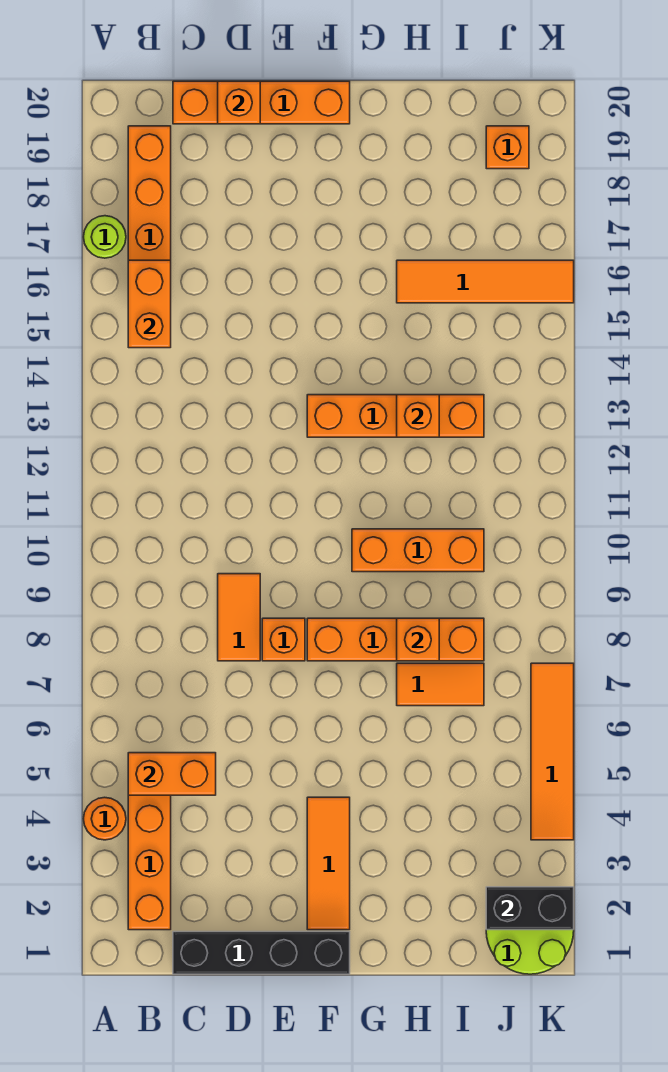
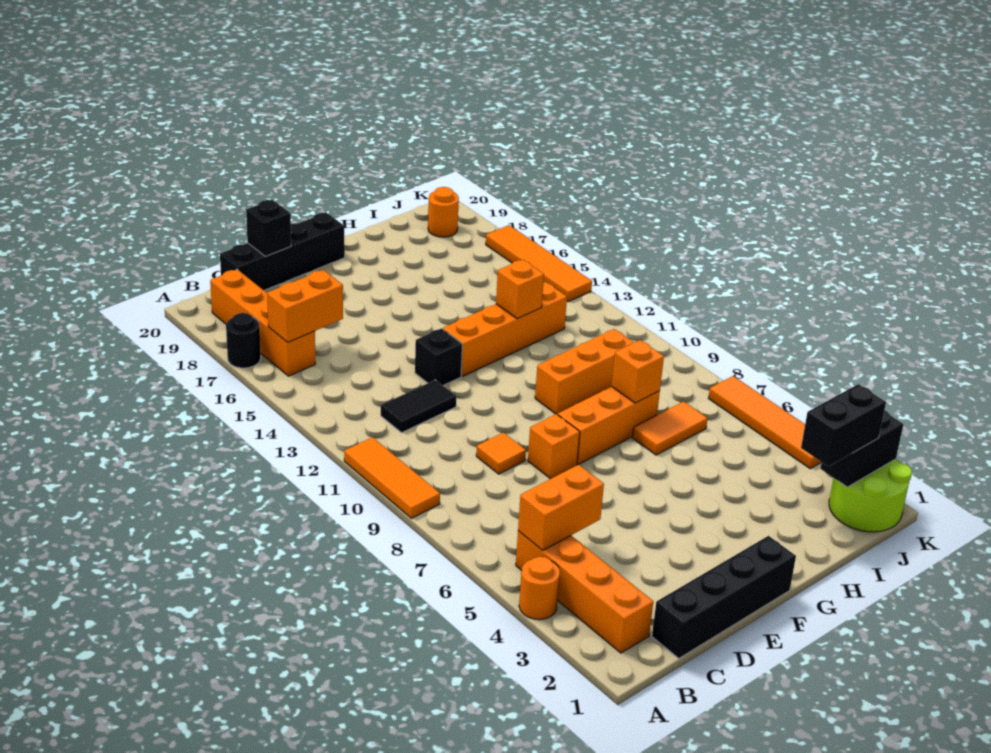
lime 1x1 round brick [84,216,126,258] -> black 1x1 round brick [226,313,261,368]
orange 1x2 brick [128,260,171,348] -> orange 1x2 brick turned to [267,270,343,342]
none -> black 1x2 tile [381,380,457,433]
orange 1x4 brick [173,81,350,124] -> black 1x4 brick [220,213,345,290]
orange 1x2 tile [218,574,260,661] -> orange 1x1 tile [476,433,526,474]
orange 1x1 brick [218,81,260,124] -> black 1x1 brick [246,200,291,256]
none -> black 1x1 brick [415,328,462,385]
orange 1x3 tile [307,797,350,930] -> orange 1x3 tile moved to [344,437,440,518]
orange 1x4 brick [307,618,484,661] -> orange 1x3 brick [558,387,660,464]
orange 1x4 tile [397,260,574,303] -> orange 1x4 tile turned to [486,225,592,302]
none -> black 1x2 brick [801,384,886,467]
orange 1x1 brick [486,126,529,169] -> orange 1x1 round brick [428,187,459,237]

